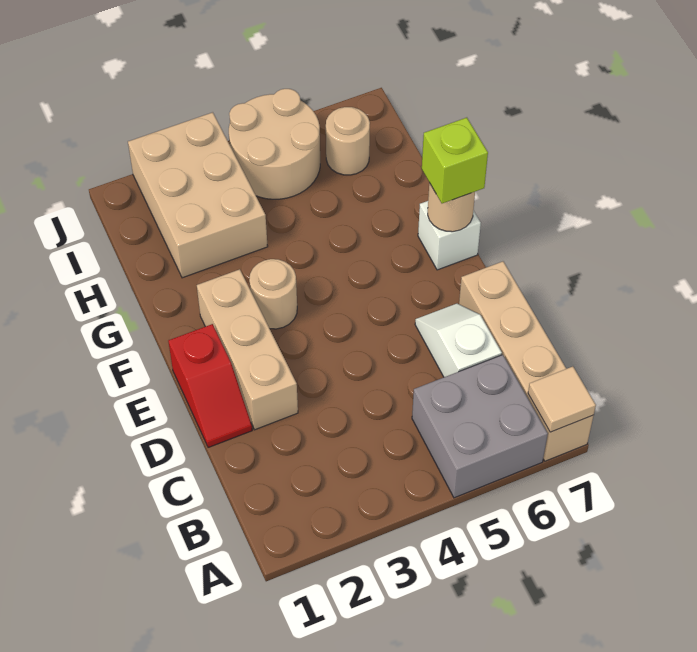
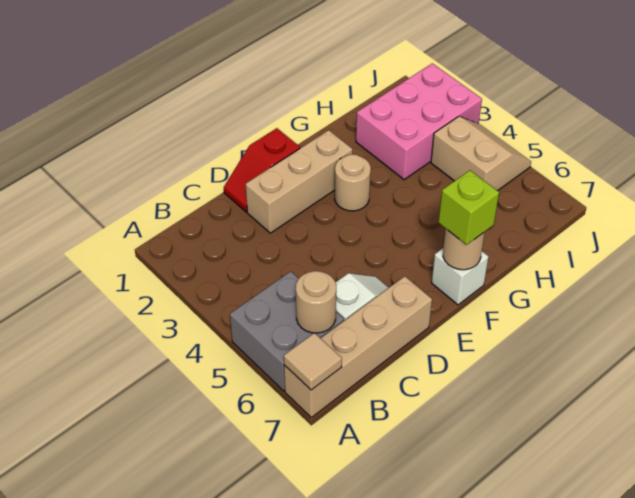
tan 2x3 brick [128,112,268,278] -> pink 2x3 brick [356,63,482,180]
tan 2x2 round brick [229,89,320,199] -> tan 2x2 slope [431,116,531,191]
tan 1x1 round brick [326,107,370,175] -> tan 1x1 round brick moved to [296,271,336,333]

